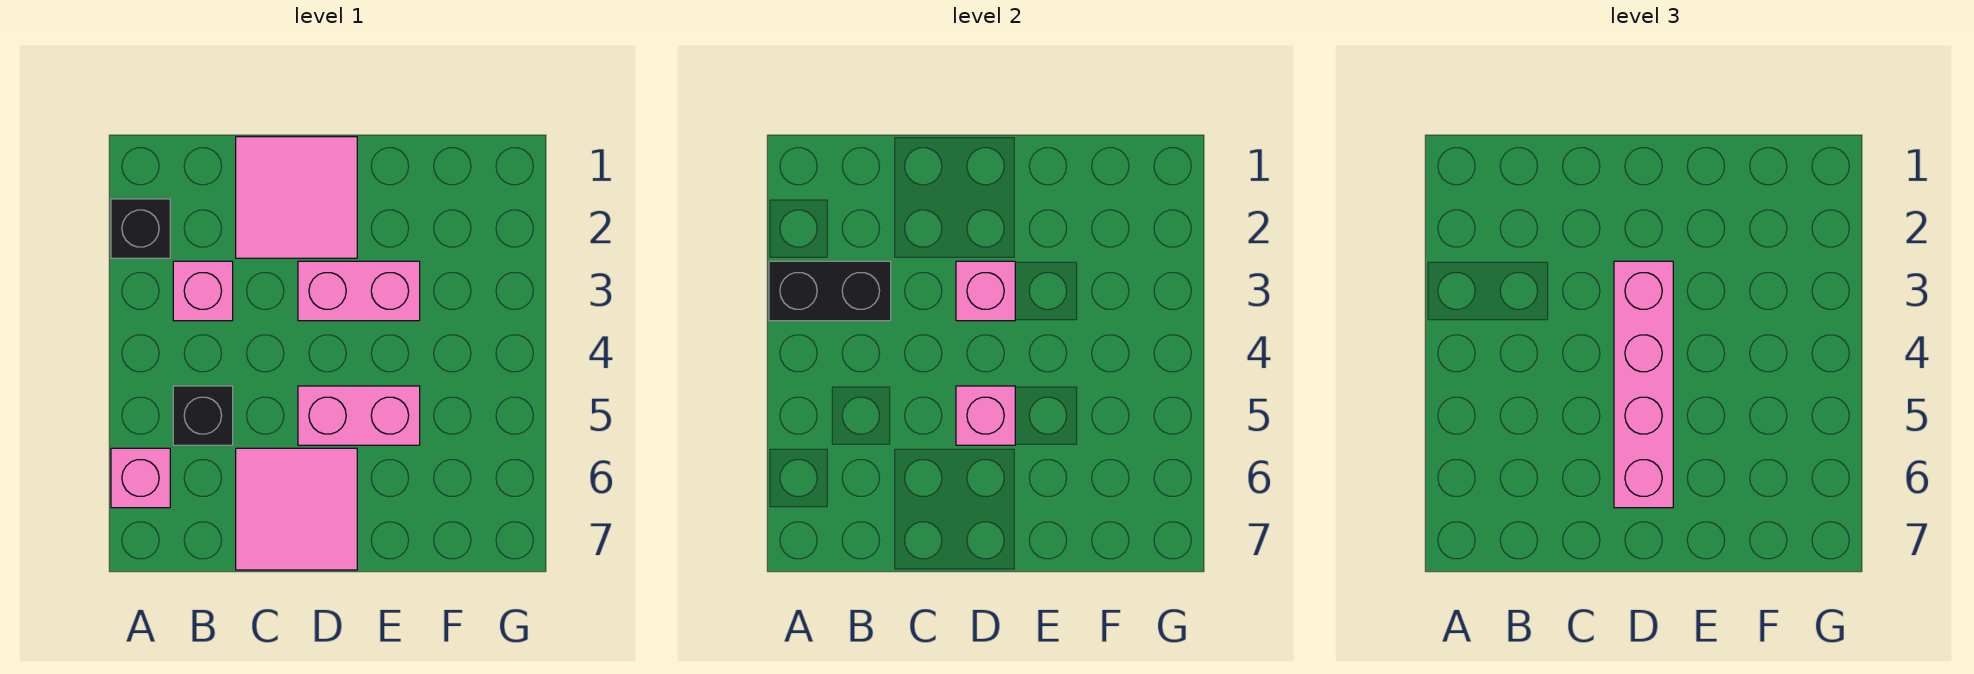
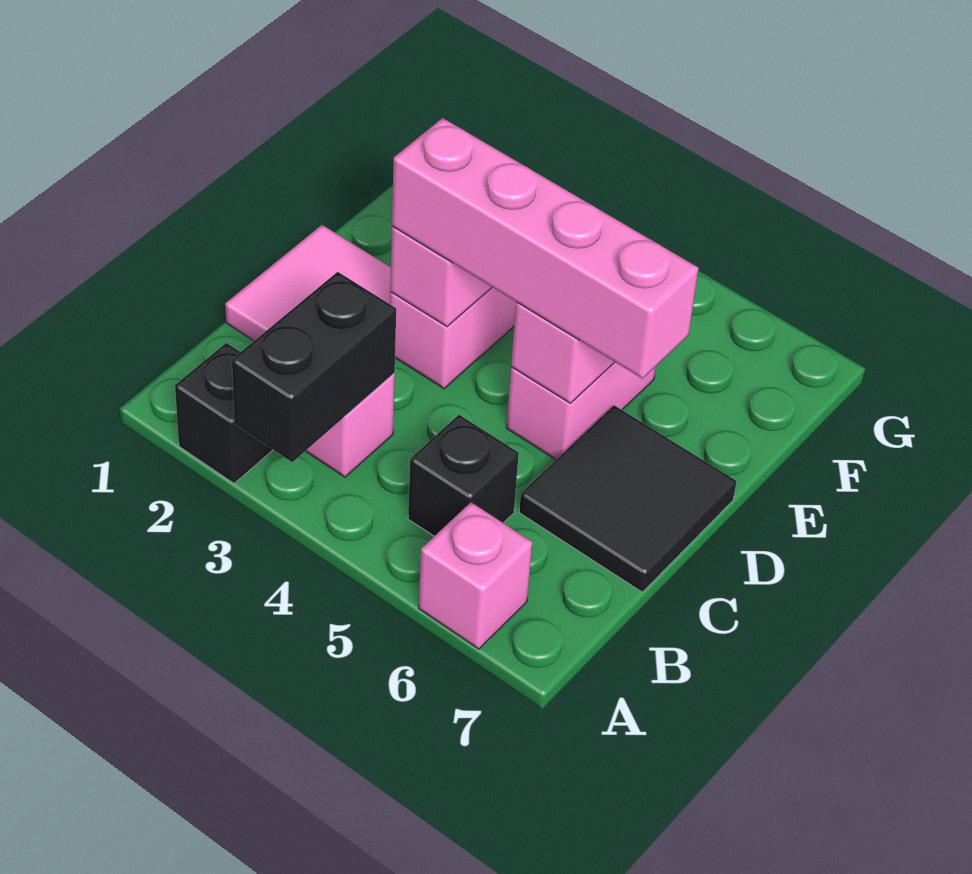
pink 2x2 tile [236,448,357,570] -> black 2x2 tile [519,405,737,592]

